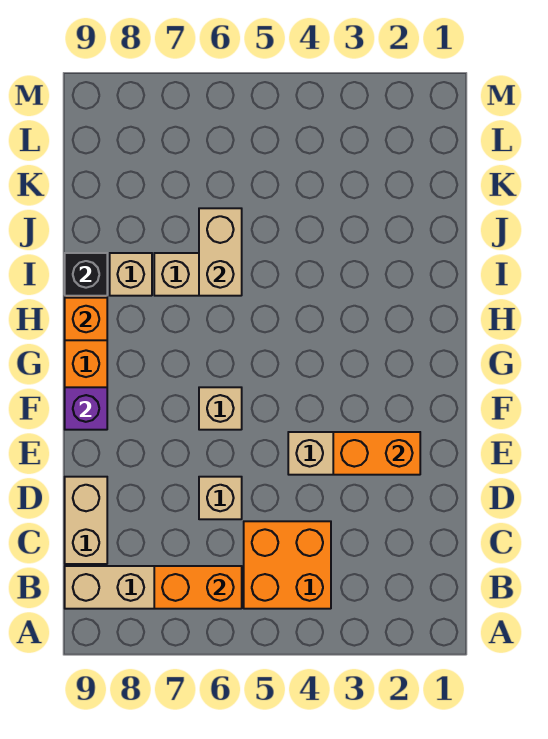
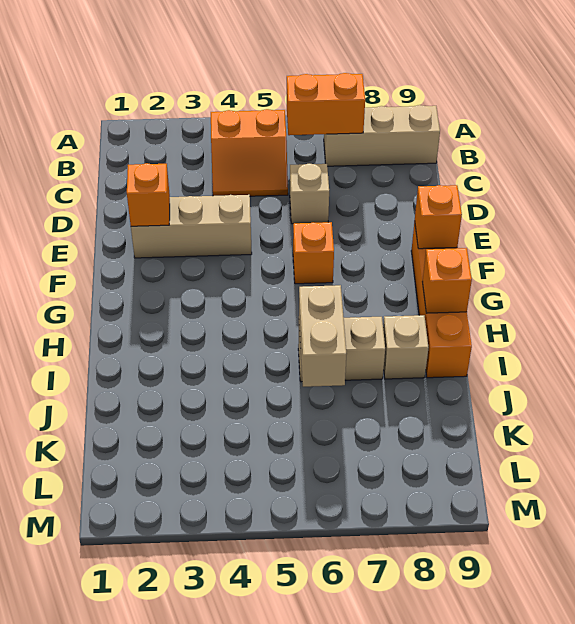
orange 2x2 brick [244,521,331,609] -> orange 2x2 slope [211,109,288,196]
tan 1x2 brick [65,477,107,564] -> none
orange 1x2 brick [333,432,420,475] -> orange 1x1 brick [127,163,170,226]
tan 1x1 brick [199,387,242,430] -> orange 1x1 brick [293,222,334,284]
purple 1x1 brick [65,387,107,430] -> orange 1x1 brick [415,185,462,249]
black 1x1 brick [65,253,107,296] -> none

